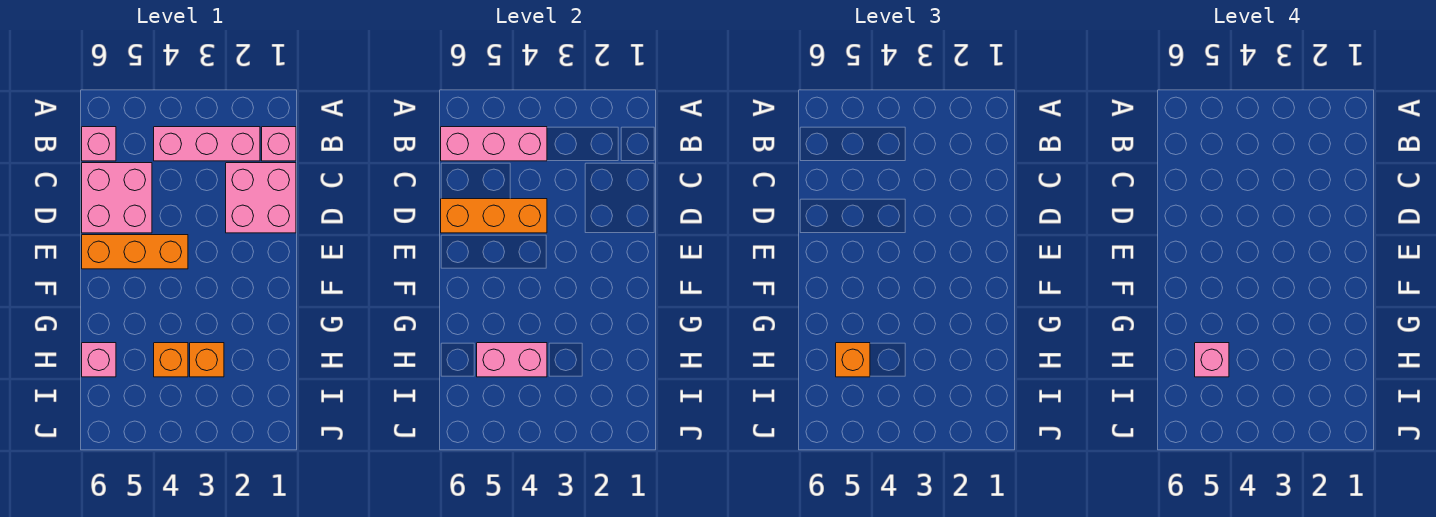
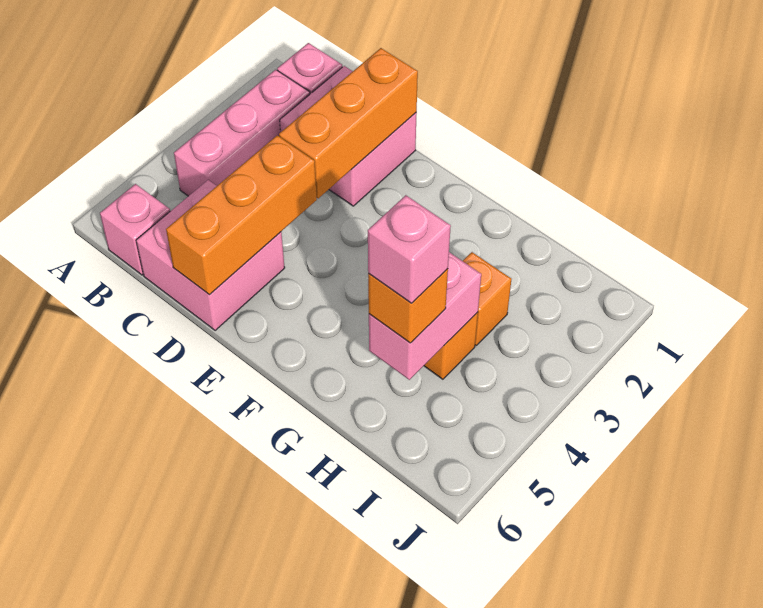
pink 1x3 brick [441,127,547,161] -> none
orange 1x3 brick [82,235,188,269] -> orange 1x3 brick moved to [279,48,418,198]
pink 1x1 brick [82,343,116,377] -> none

